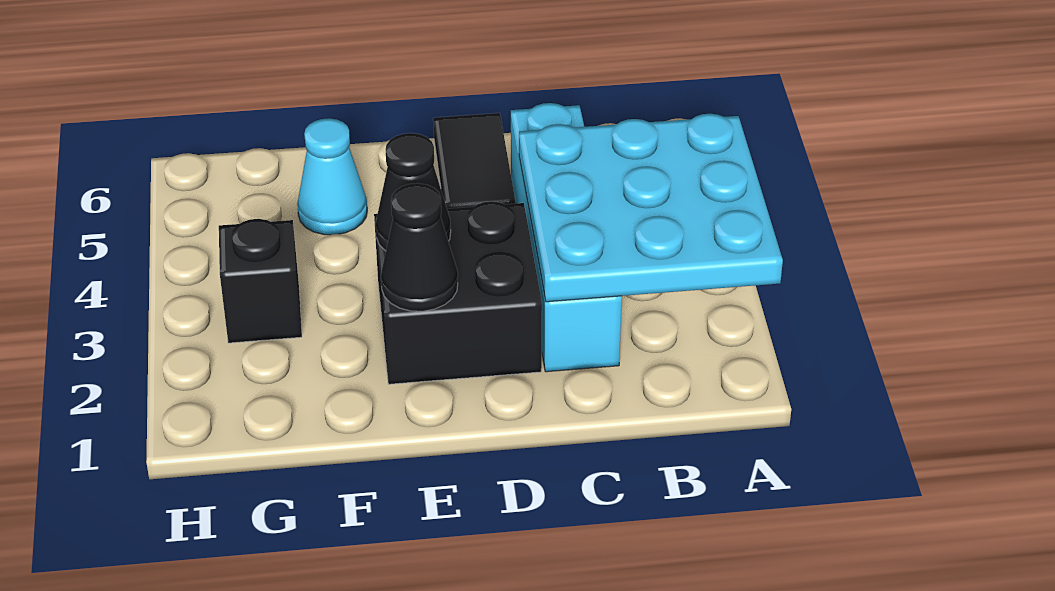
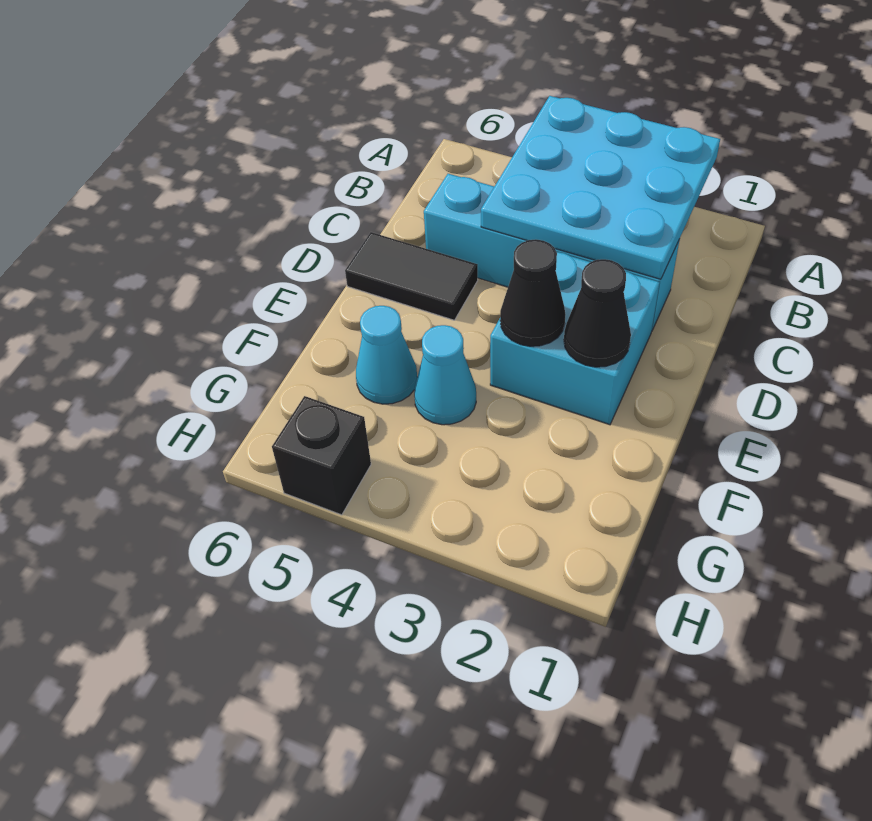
black 2x2 brick [374,202,542,384] -> cyan 2x2 brick [490,252,660,425]
none -> cyan 1x1 cone [414,325,476,425]
black 1x1 brick [219,219,302,343] -> black 1x1 brick moved to [272,396,371,515]

